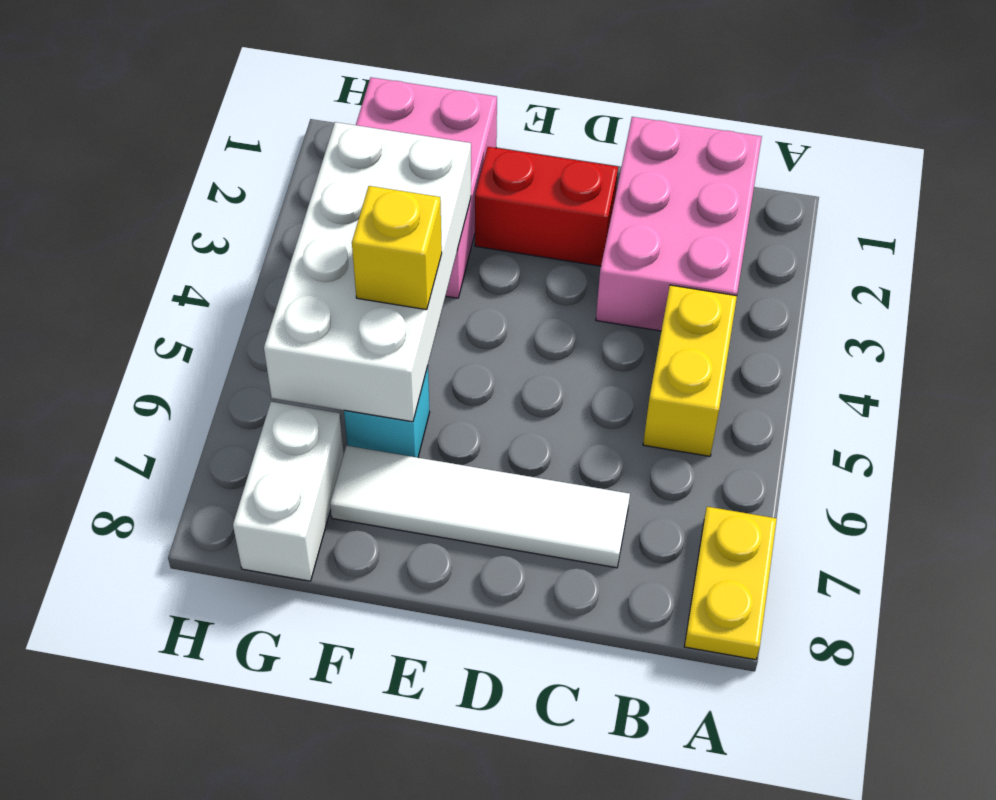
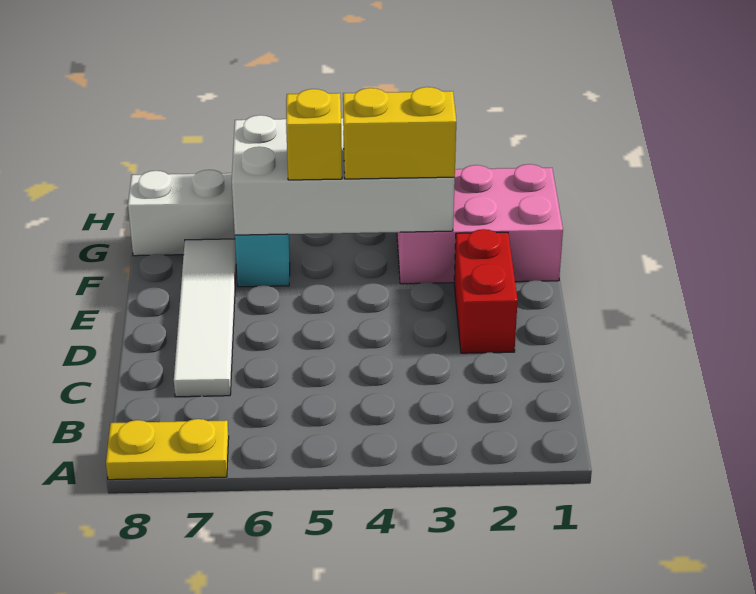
pink 2x3 brick [596,117,762,331] -> none
yellow 1x2 brick [643,285,737,456] -> yellow 1x2 brick moved to [343,87,456,179]

